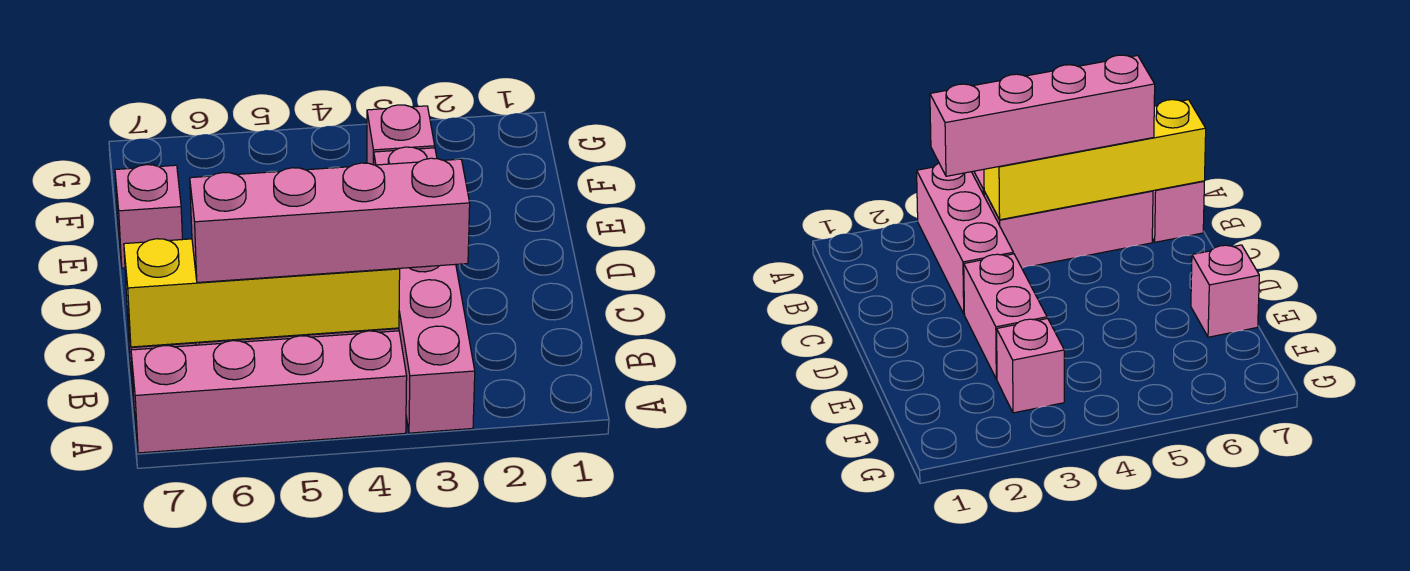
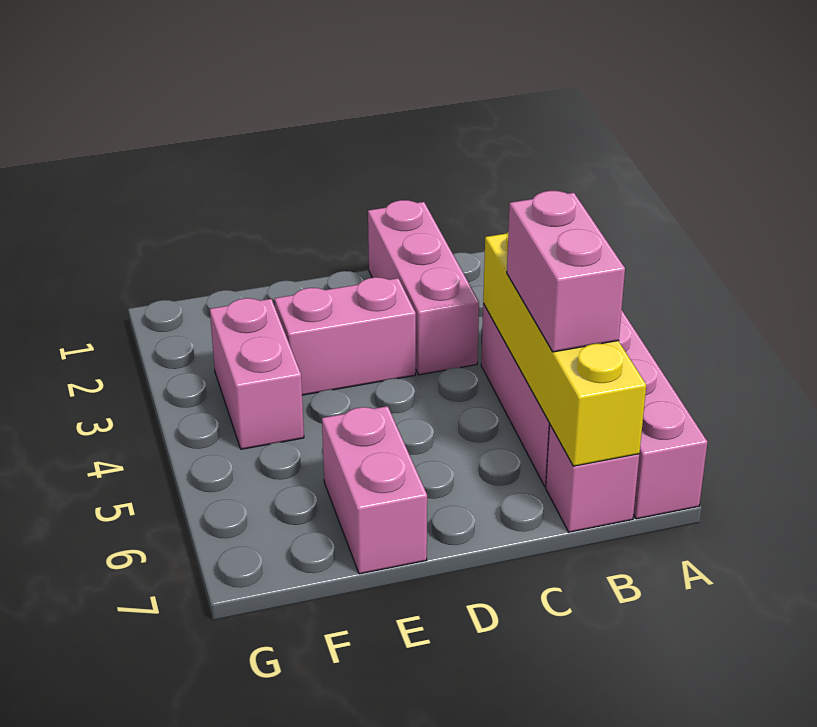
pink 1x3 brick [399,264,475,433] -> pink 1x3 brick turned to [368,200,479,375]
pink 1x4 brick [190,158,470,283] -> pink 1x2 brick [507,191,625,352]
pink 1x1 brick [115,165,182,268] -> pink 1x2 brick [322,406,427,574]
pink 1x1 brick [367,105,435,165] -> pink 1x2 brick [210,298,304,449]

